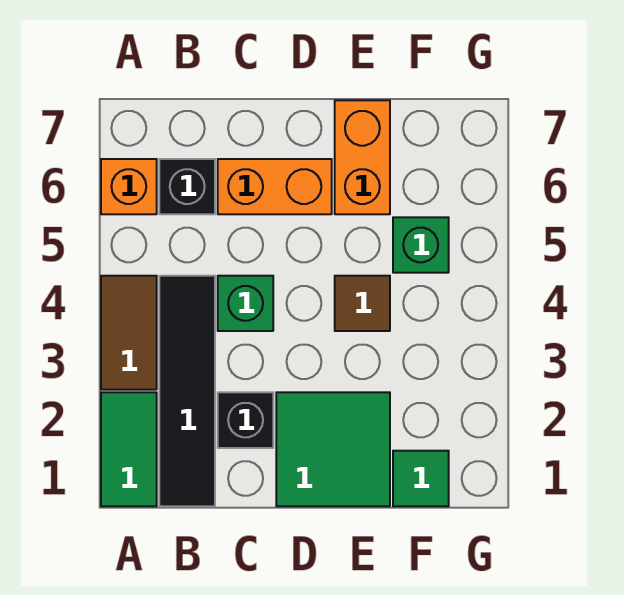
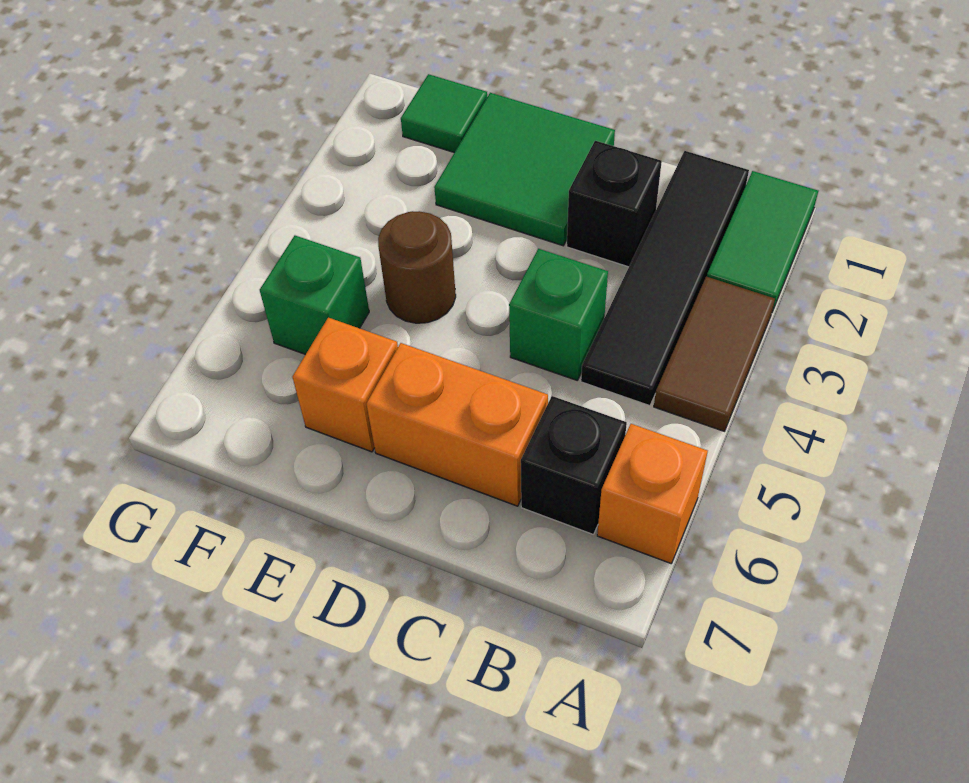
brown 1x1 tile [335,276,390,331] -> brown 1x1 round brick [378,211,456,323]
orange 1x2 brick [335,100,390,214] -> orange 1x1 brick [293,318,398,452]

